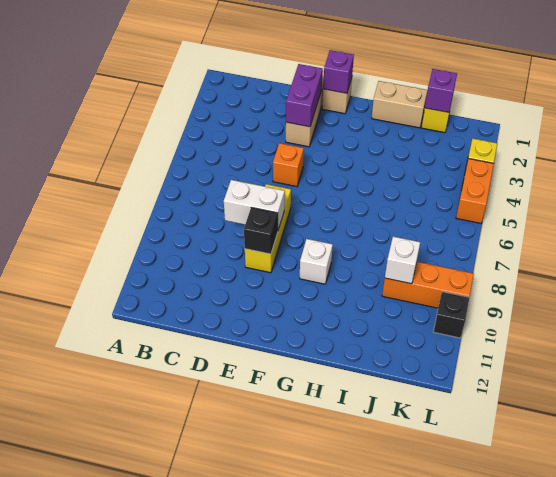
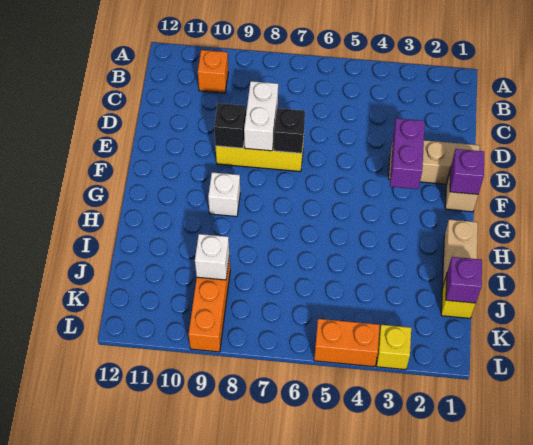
purple 1x2 brick [286,64,323,127] -> purple 1x2 brick turned to [390,118,425,189]
orange 1x1 brick [273,143,304,187] -> orange 1x1 brick moved to [198,50,228,93]
black 1x1 brick [433,292,469,338] -> black 1x1 brick moved to [274,108,305,153]

